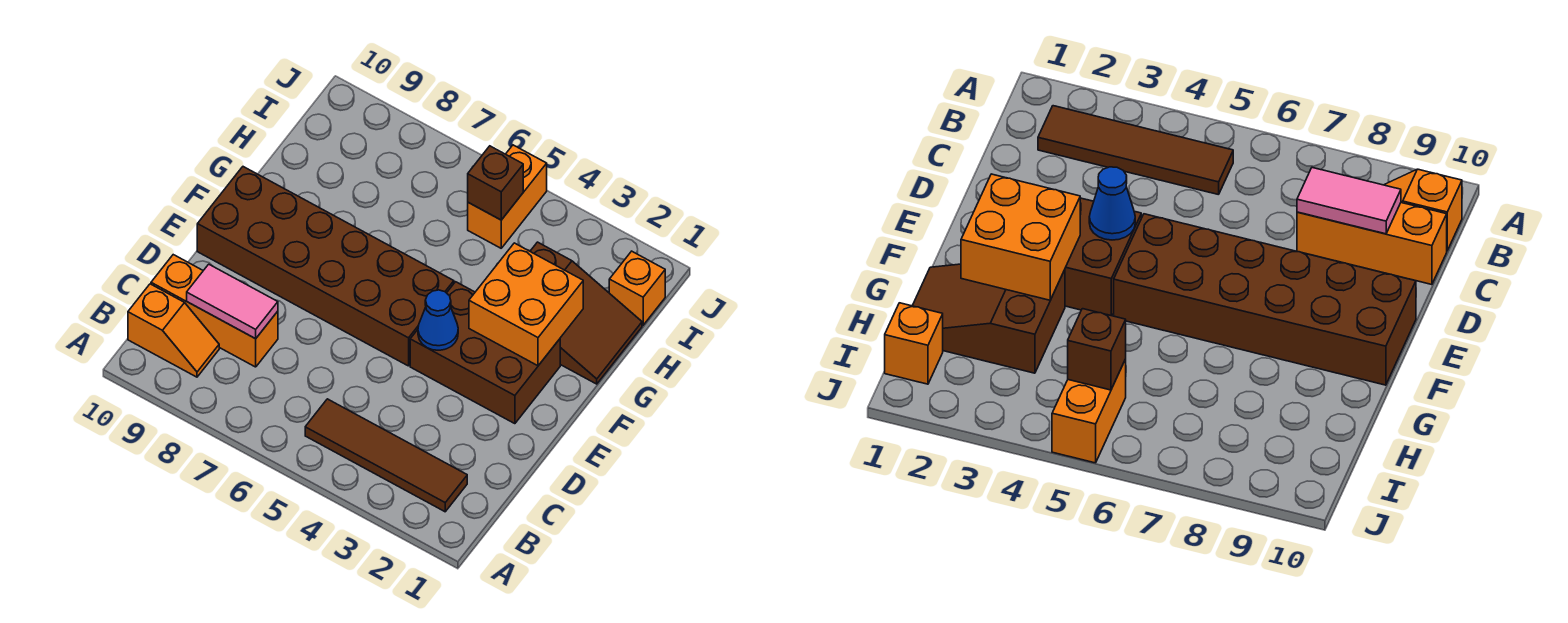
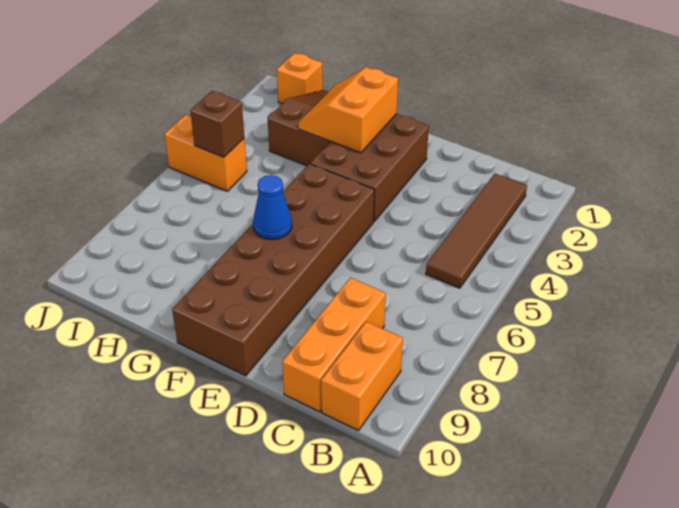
orange 1x2 slope [128,284,219,377] -> orange 1x2 brick [321,322,403,431]
pink 1x2 tile [187,264,278,339] -> none
blue 1x1 cone [418,290,458,350] -> blue 1x1 cone moved to [253,175,292,239]
orange 2x2 brick [469,243,583,366] -> orange 2x2 slope [298,67,398,153]

